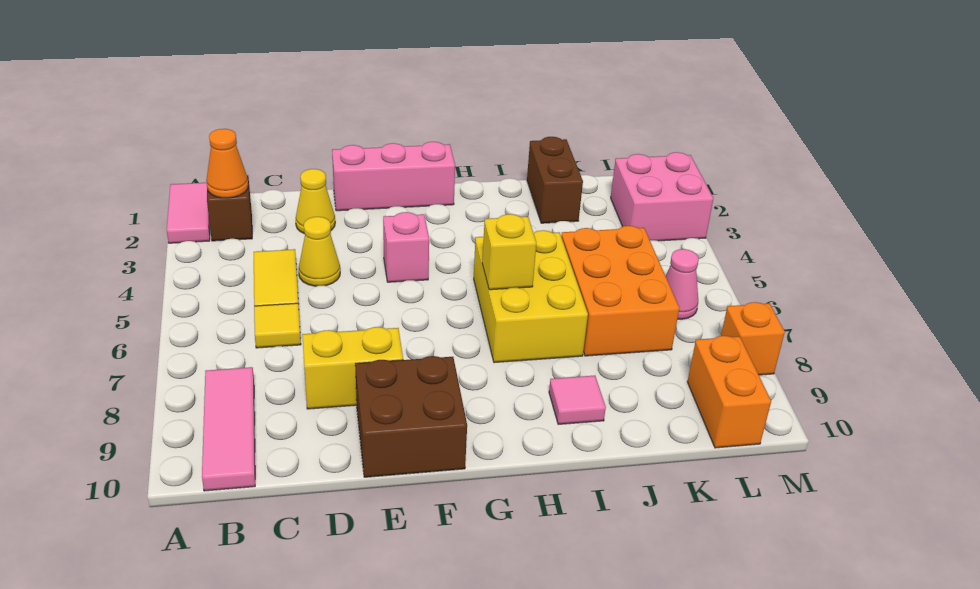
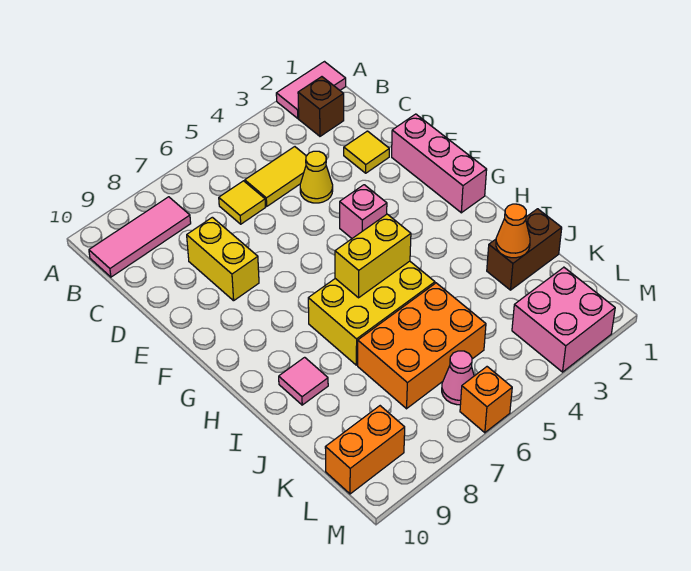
orange 1x1 cone [206,129,248,198] -> orange 1x1 cone moved to [496,204,530,258]
yellow 1x1 cone [296,169,335,233] -> yellow 1x1 tile [344,131,389,173]
brown 2x2 brick [355,356,467,477] -> none
yellow 1x1 brick [482,214,536,290] -> yellow 1x2 brick [335,214,411,298]
orange 1x1 brick [721,302,785,375] -> orange 1x1 brick moved to [460,367,512,433]

